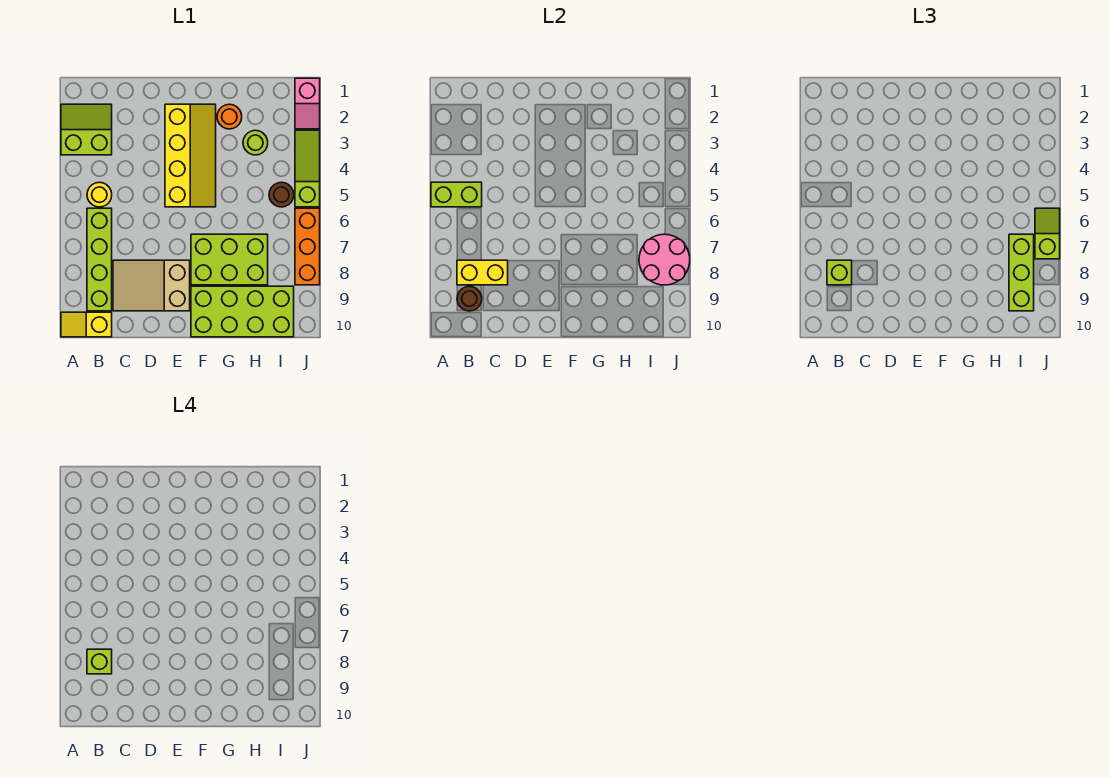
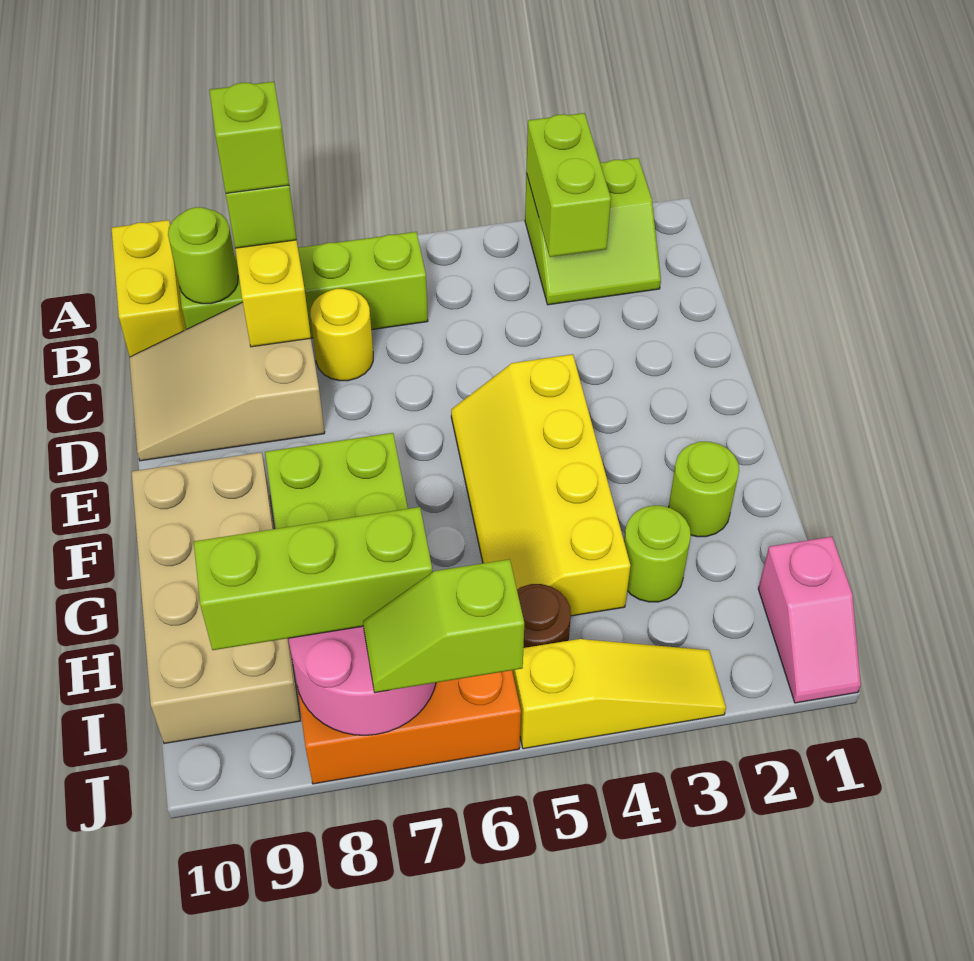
lime 2x2 slope [61,104,112,155] -> lime 2x2 slope turned to [525,158,661,305]
lime 1x2 brick [431,182,482,207] -> lime 1x2 brick moved to [526,113,611,257]
yellow 1x2 slope [61,312,112,337] -> yellow 1x2 brick [111,220,186,357]
yellow 1x1 round brick [87,182,112,207] -> yellow 1x1 round brick moved to [310,289,373,381]
brown 1x1 round brick [457,286,482,311] -> lime 1x1 round brick [168,207,238,304]
tan 2x3 slope [113,260,190,311] -> tan 2x3 slope turned to [129,302,325,461]
yellow 2x4 slope [165,104,216,207] -> yellow 2x4 slope turned to [451,354,630,616]
lime 2x4 brick [191,286,294,337] -> tan 2x4 brick [132,452,300,744]
orange 1x1 round brick [217,104,242,129] -> lime 1x1 round brick [669,442,739,537]
pink 1x2 slope [295,78,320,129] -> pink 1x2 slope turned to [758,537,861,703]
lime 1x3 slope [295,130,320,207] -> yellow 1x3 slope [512,639,726,749]
lime 1x2 slope [1035,208,1060,259] -> lime 1x2 slope turned to [363,559,524,693]

